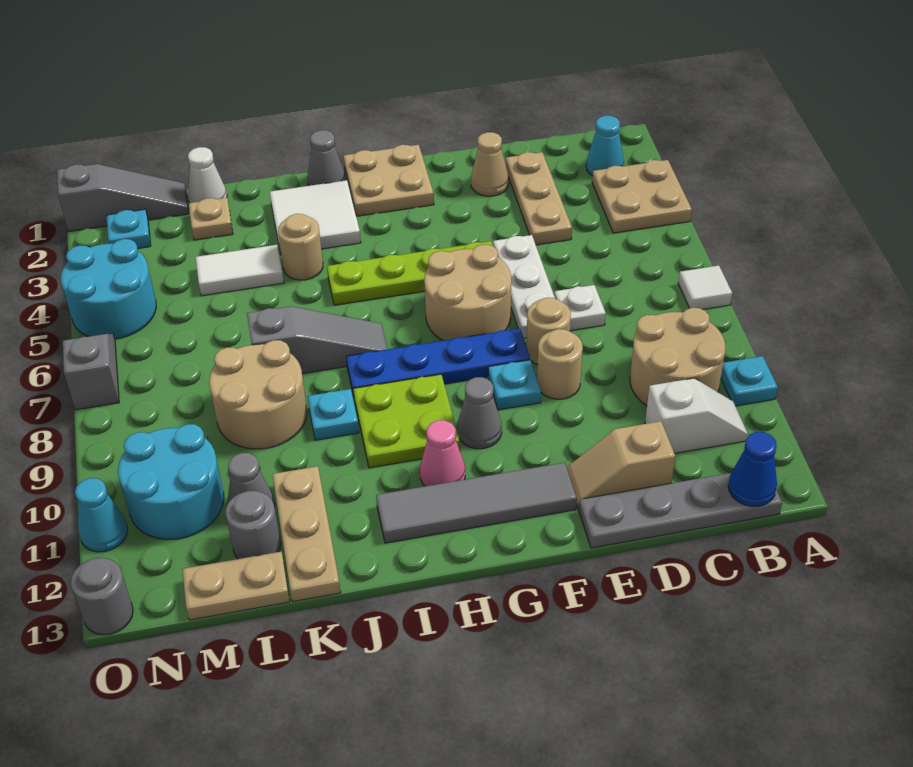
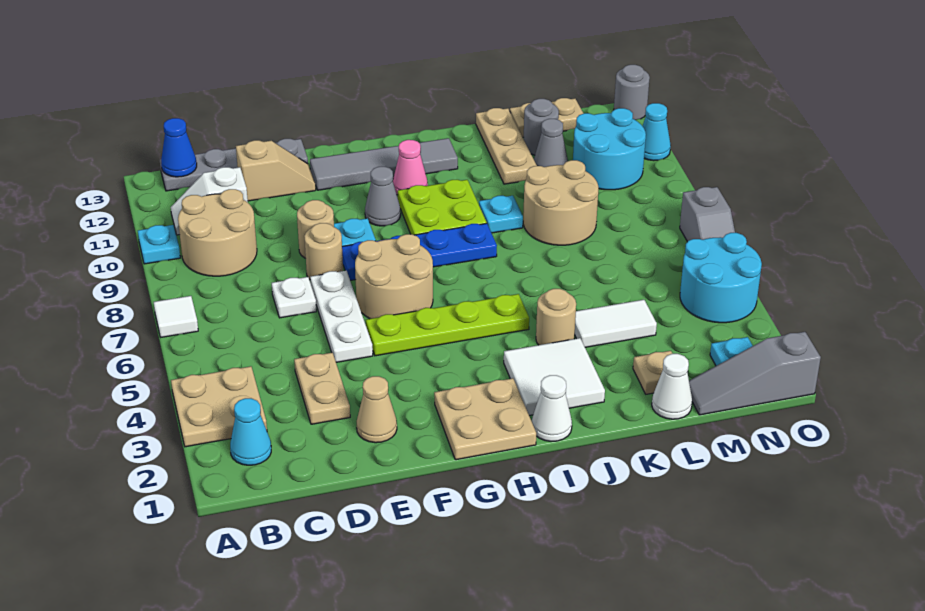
tan 1x3 plate [506,152,572,245] -> tan 1x2 plate [294,353,350,424]
grey 1x1 cone [307,130,345,186] -> white 1x1 cone [532,375,572,441]
grey 1x3 slope [247,306,388,374] -> none

